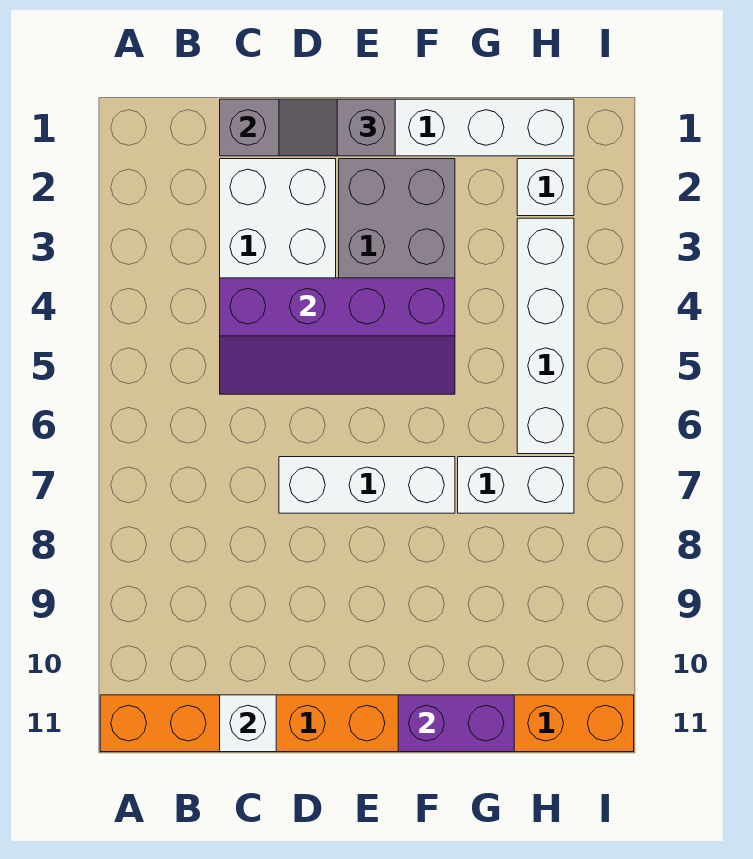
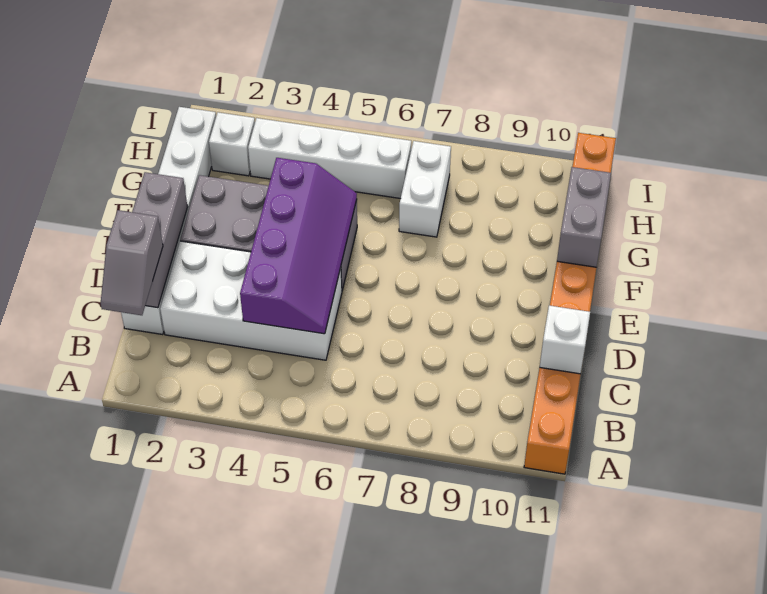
grey 1x2 slope [279,99,395,156] -> grey 1x2 slope moved to [101,210,163,315]
white 1x3 brick [279,457,455,513] -> none
purple 1x2 brick [398,695,514,752] -> grey 1x2 brick [557,167,611,267]

